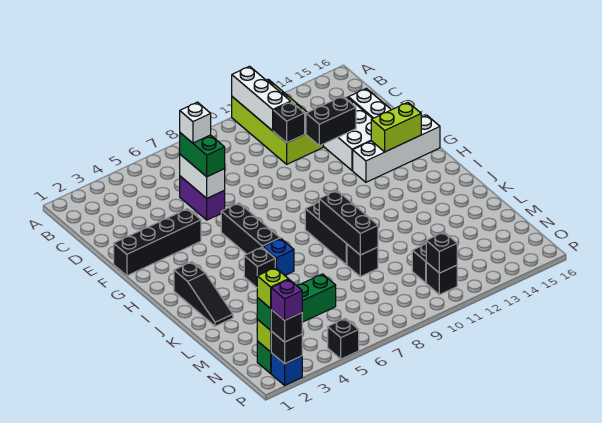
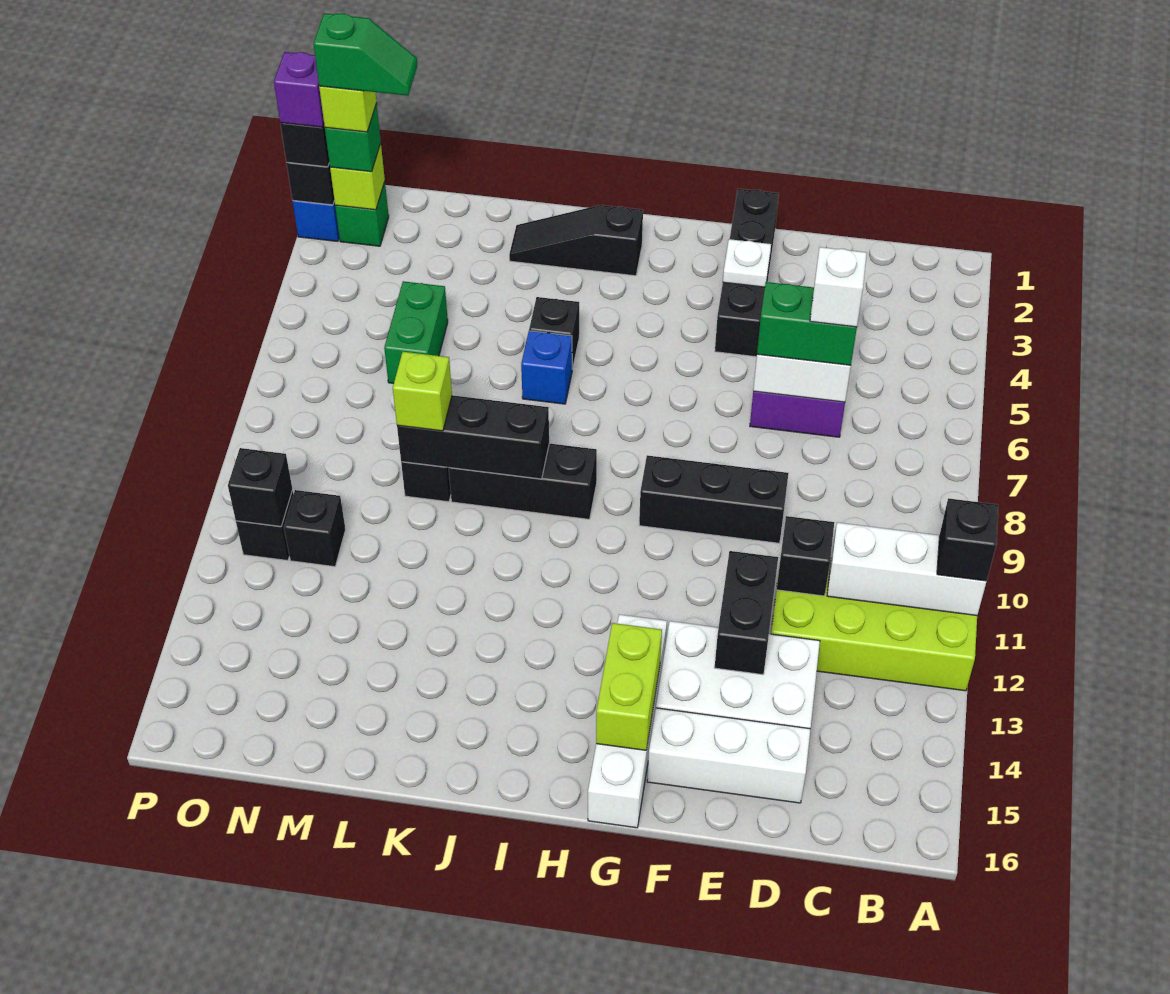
none -> white 1x1 plate [723,239,771,287]
black 1x3 brick [221,203,280,254] -> black 1x3 brick moved to [639,455,789,543]
none -> lime 1x1 brick [393,352,452,431]
none -> green 1x2 slope [314,13,417,96]
black 1x1 brick [328,318,359,359] -> black 1x1 brick moved to [937,498,998,581]

